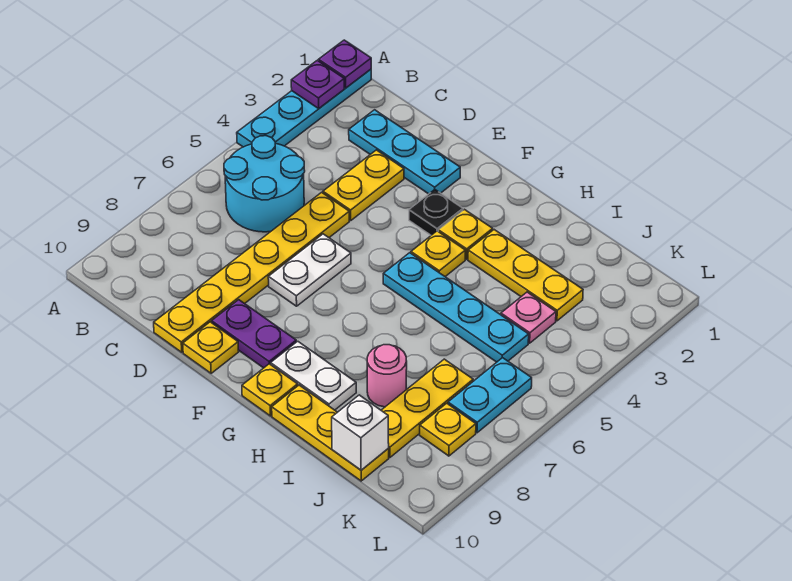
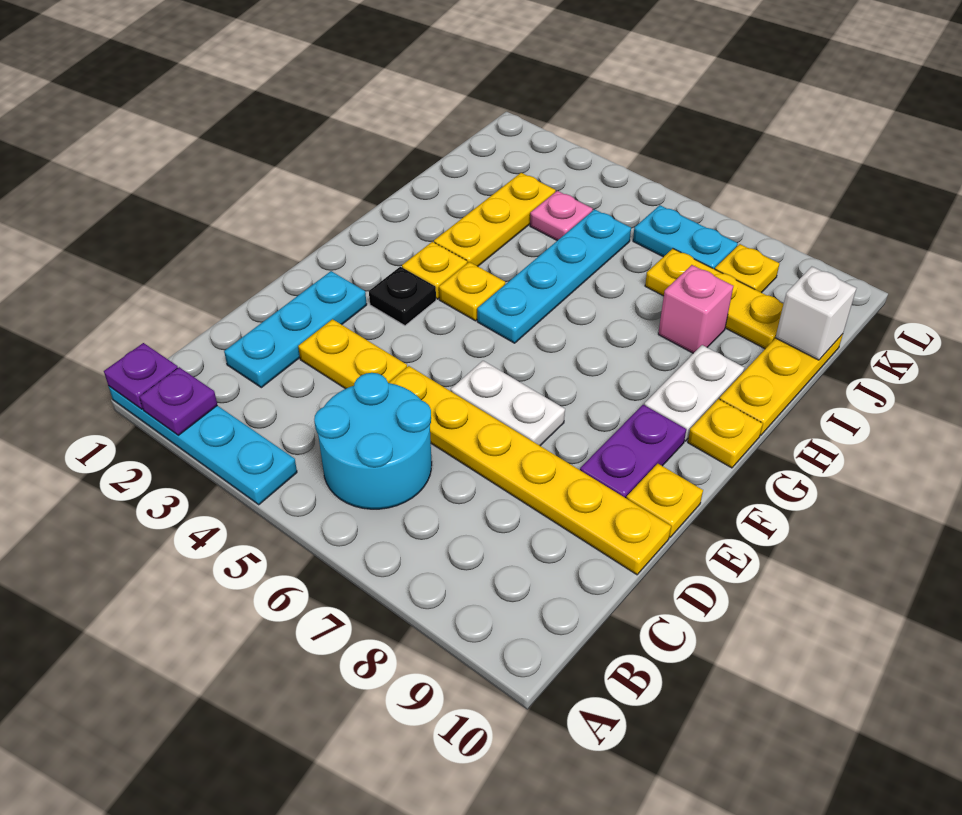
pink 1x1 round brick [367,345,407,407] -> pink 1x1 brick [658,265,733,353]

